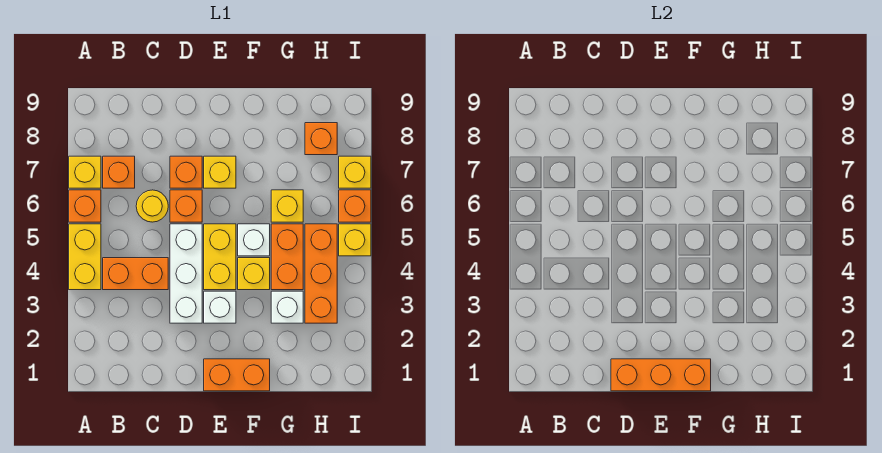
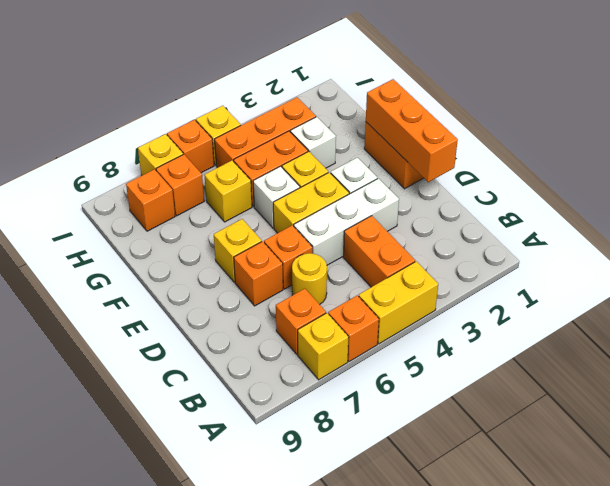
none -> orange 1x1 brick [156,154,204,216]

